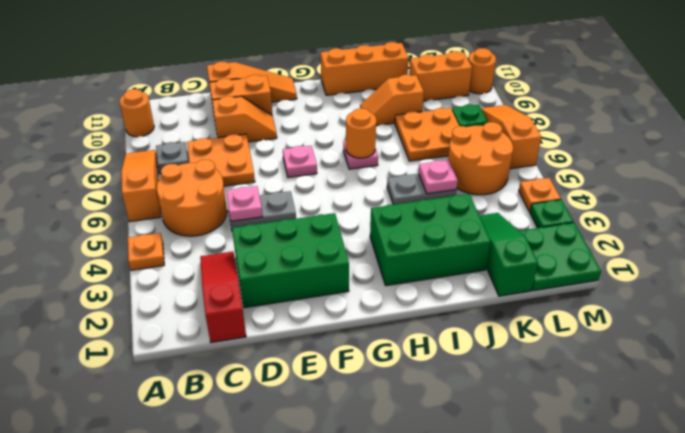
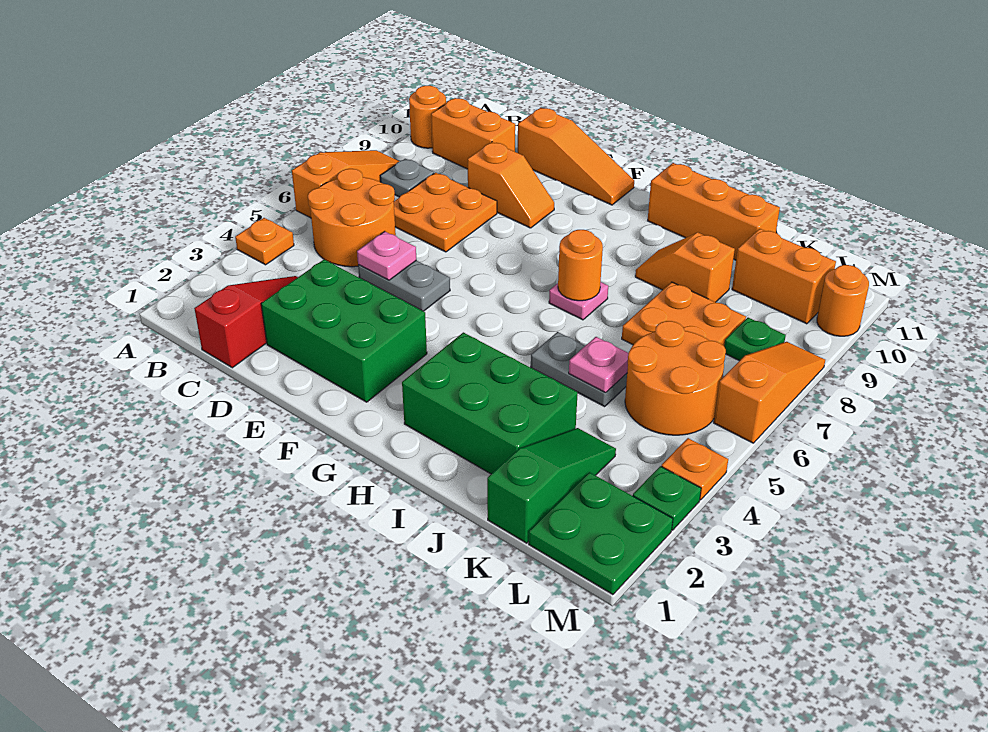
orange 1x2 brick [209,75,272,115] -> orange 1x2 brick moved to [431,98,515,169]
pink 1x1 plate [283,146,317,178] -> none

